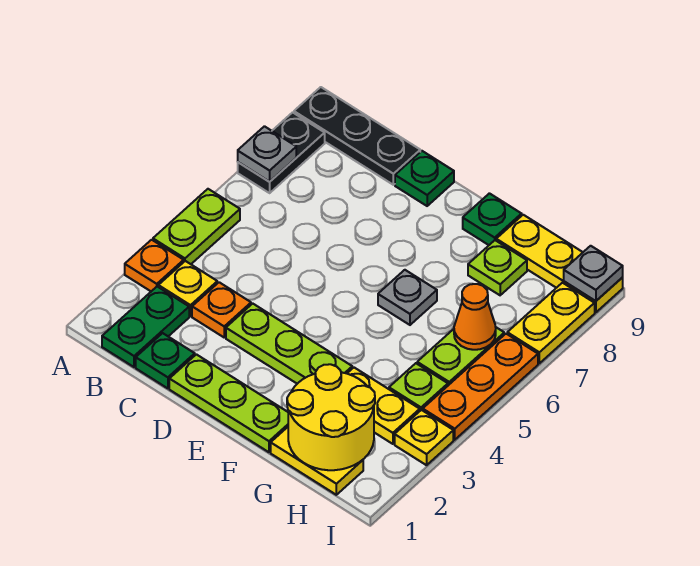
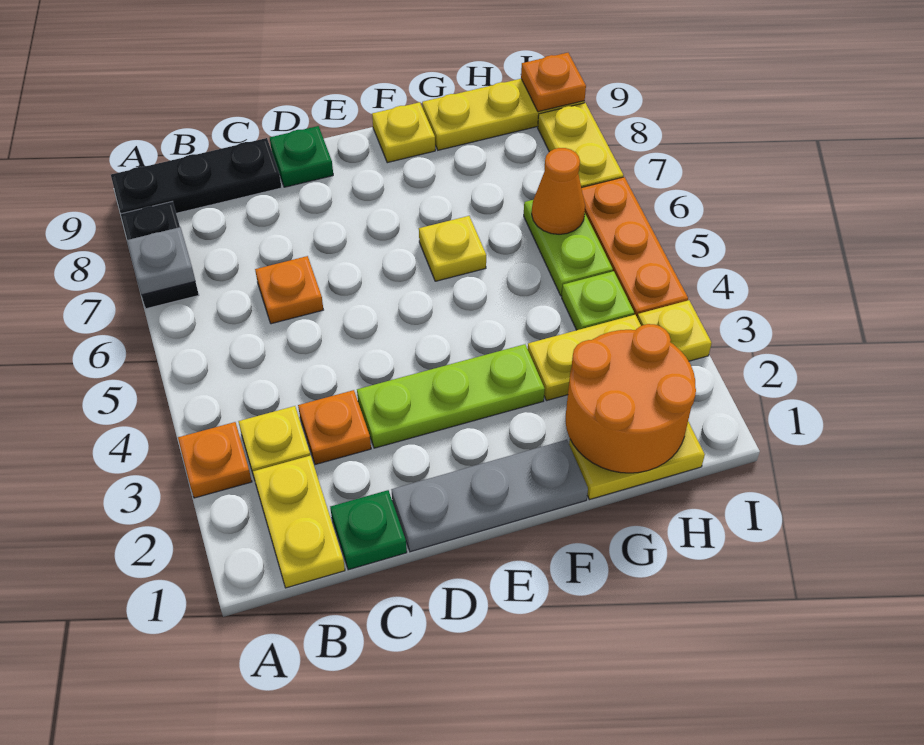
lime 1x2 plate [153,189,240,264] -> none
green 1x2 plate [102,287,189,367] -> yellow 1x2 plate [253,455,345,588]
none -> orange 1x1 plate [255,256,323,324]
lime 1x3 plate [169,354,288,452] -> grey 1x3 plate [392,440,588,552]
grey 1x1 plate [378,270,437,325] -> yellow 1x1 plate [419,216,486,281]
green 1x1 plate [463,193,522,245] -> yellow 1x1 plate [372,102,435,163]
yellow 2x2 round brick [287,364,375,470] -> orange 2x2 round brick [566,324,696,473]
lime 1x1 plate [468,240,527,295] -> none
grey 1x1 plate [564,246,623,301] -> orange 1x1 plate [521,53,586,112]

